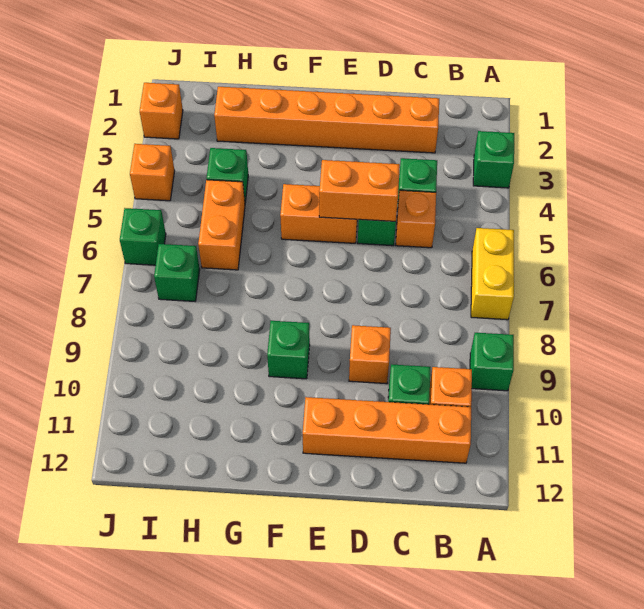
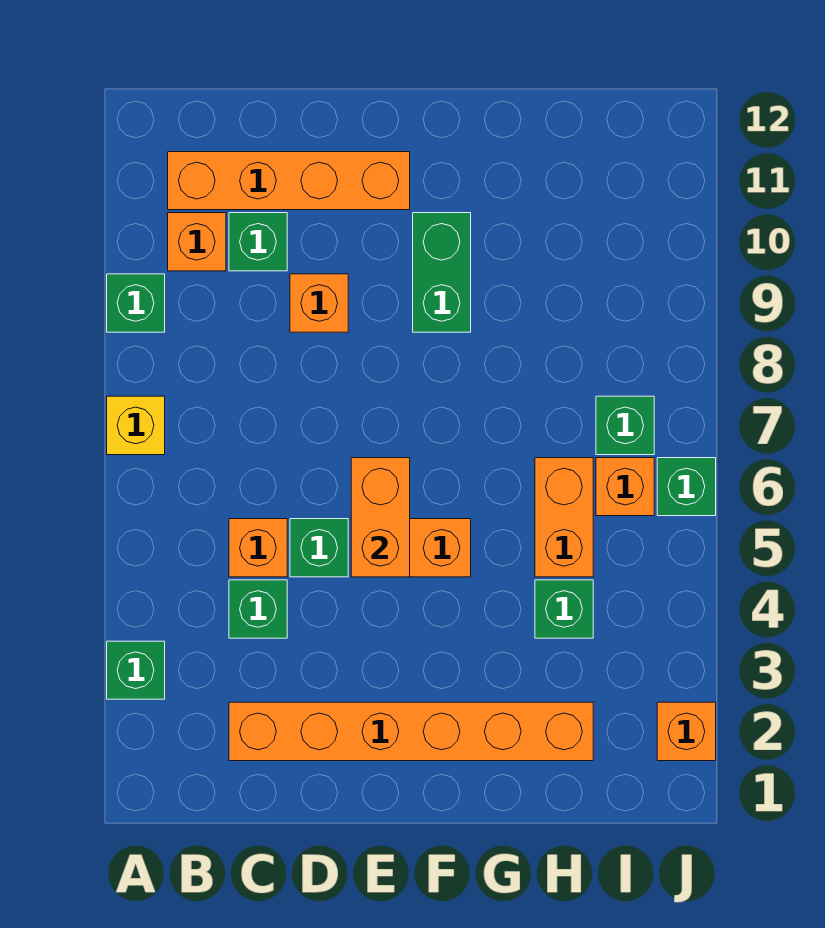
yellow 1x2 brick [471,228,514,320] -> yellow 1x1 brick [107,396,165,455]
orange 1x2 brick [319,160,400,221] -> orange 1x2 brick turned to [351,458,410,577]
green 1x1 brick [267,321,310,379] -> green 1x2 brick [413,213,471,332]
orange 1x1 brick [130,144,175,201] -> orange 1x1 brick moved to [596,458,654,516]

